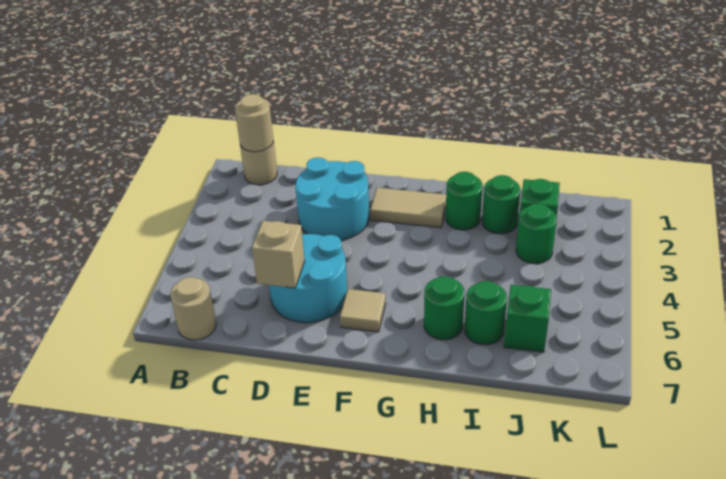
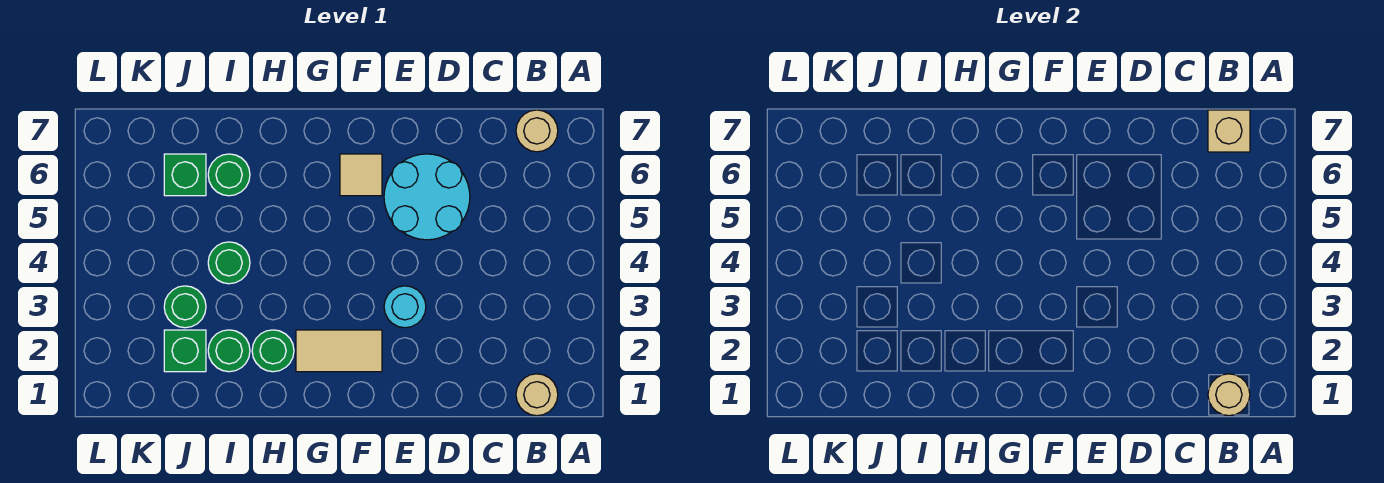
cyan 2x2 round brick [296,158,369,240] -> cyan 1x1 round brick [384,286,426,328]
tan 1x1 brick [252,221,305,288] -> tan 1x1 brick moved to [1208,110,1250,152]
green 1x1 round brick [424,276,464,340] -> green 1x1 round brick moved to [208,242,250,284]

